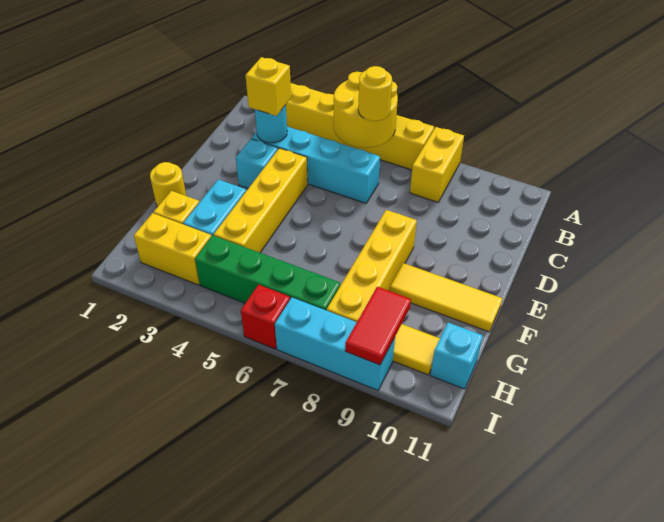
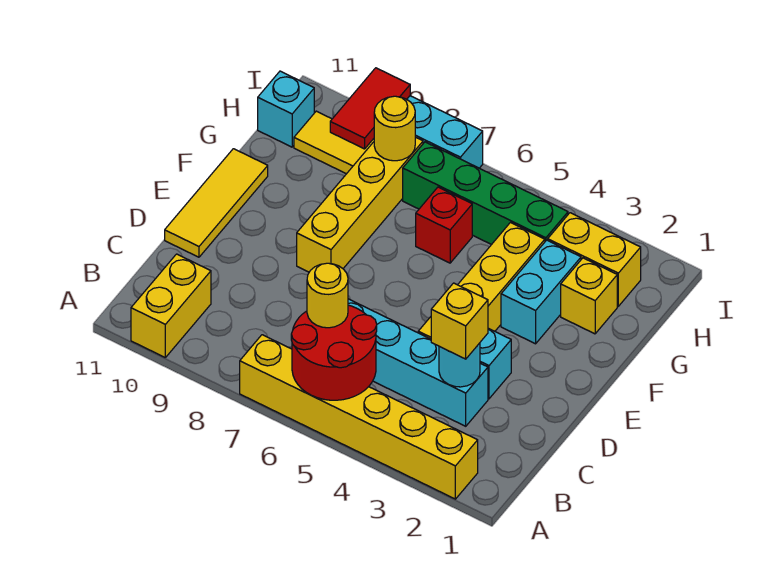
yellow 2x2 round brick [334,72,398,148] -> red 2x2 round brick [291,305,377,400]
yellow 1x2 brick [410,127,464,202] -> yellow 1x2 brick moved to [131,254,211,357]
yellow 1x1 round brick [150,162,186,207] -> yellow 1x1 round brick moved to [374,96,415,161]
yellow 1x3 tile [390,263,502,332] -> yellow 1x3 tile turned to [165,149,268,257]
red 1x1 brick [241,285,290,349] -> red 1x1 brick moved to [416,187,472,263]

